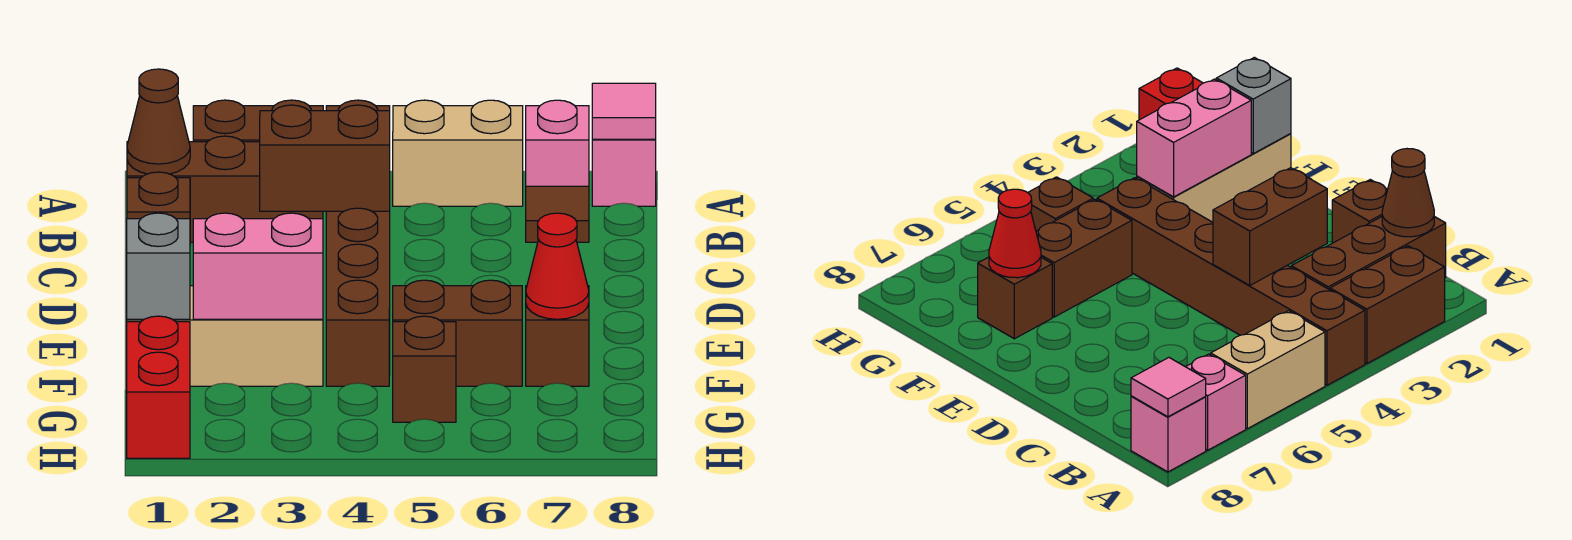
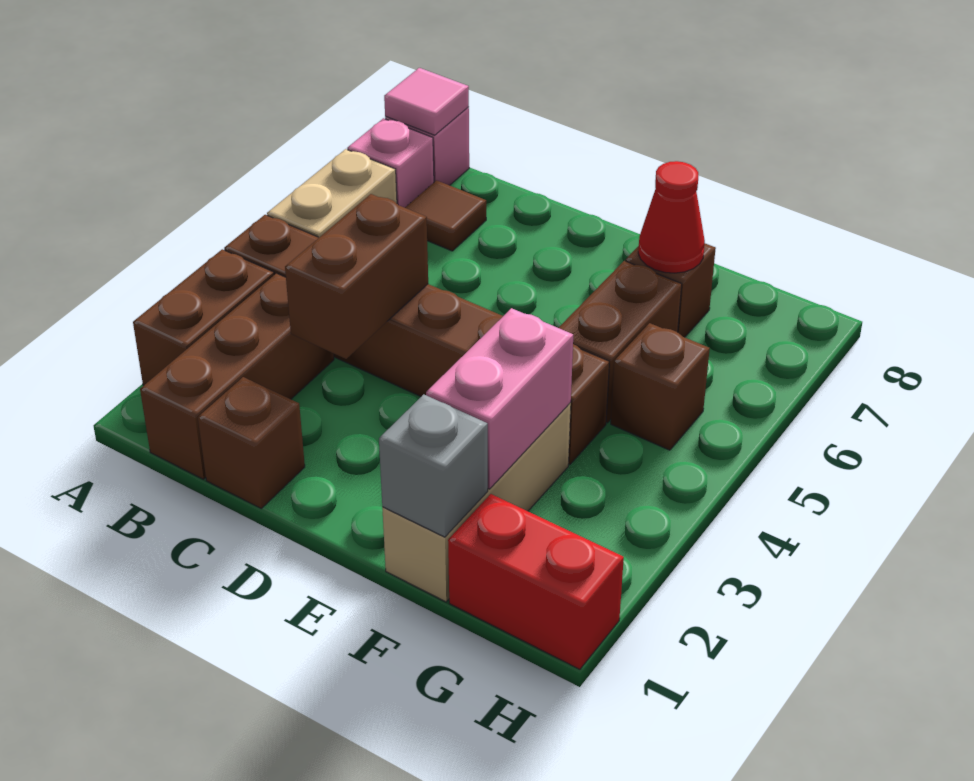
brown 1x1 cone [127,69,190,174] -> none

